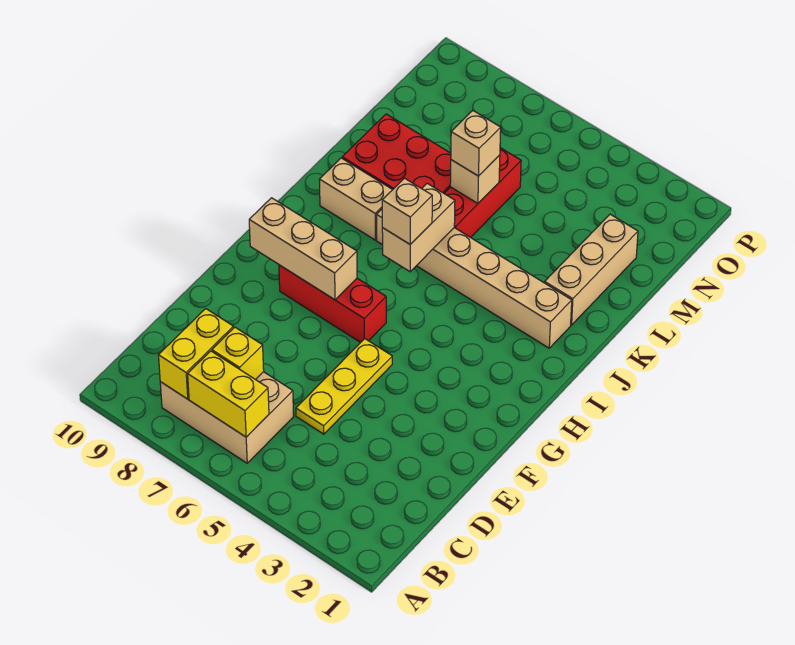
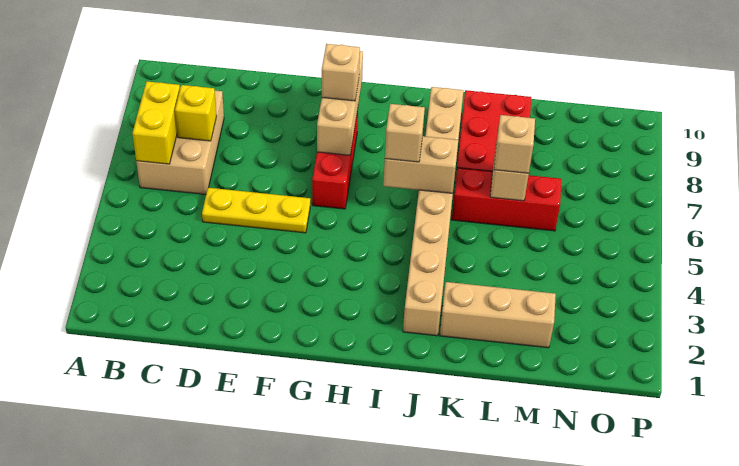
yellow 1x2 brick [159,309,233,399] -> none
none -> tan 1x1 brick [322,44,360,101]

